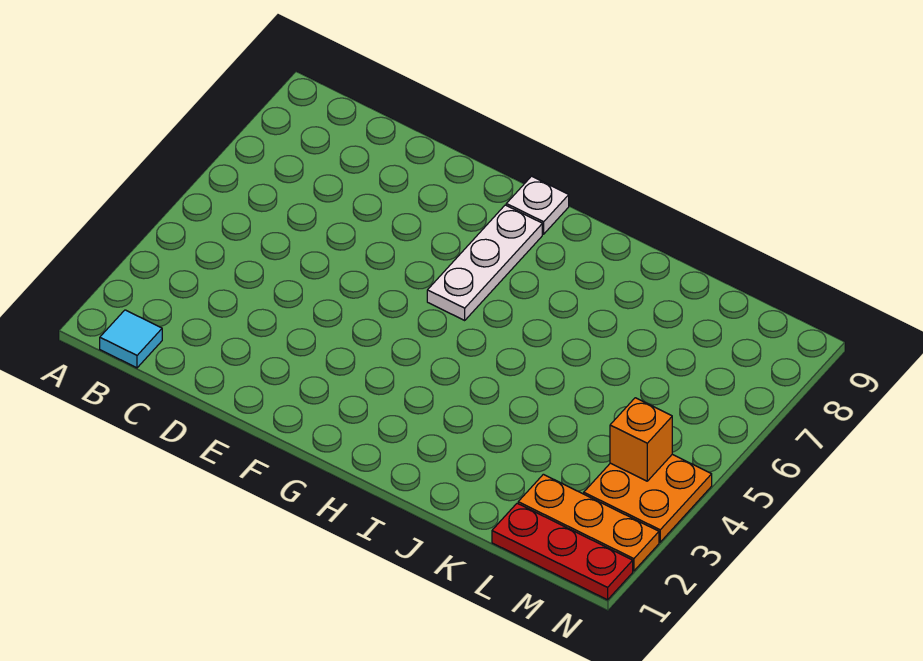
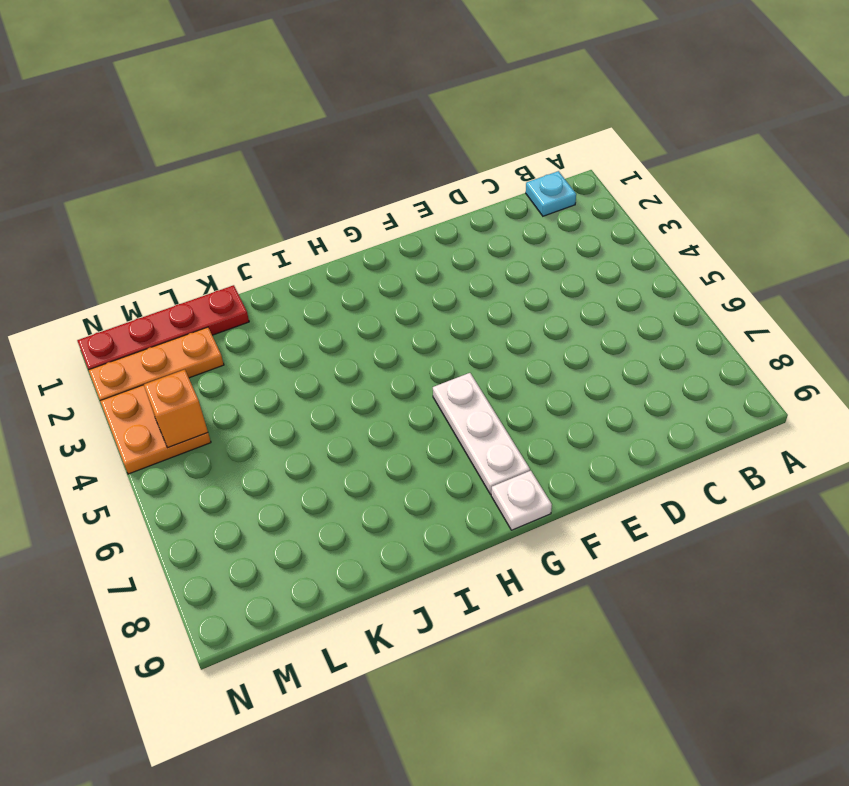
cyan 1x1 tile [100,310,162,368] -> cyan 1x1 plate [526,171,576,216]
red 1x3 plate [492,503,633,600] -> red 1x4 plate [77,285,249,370]

